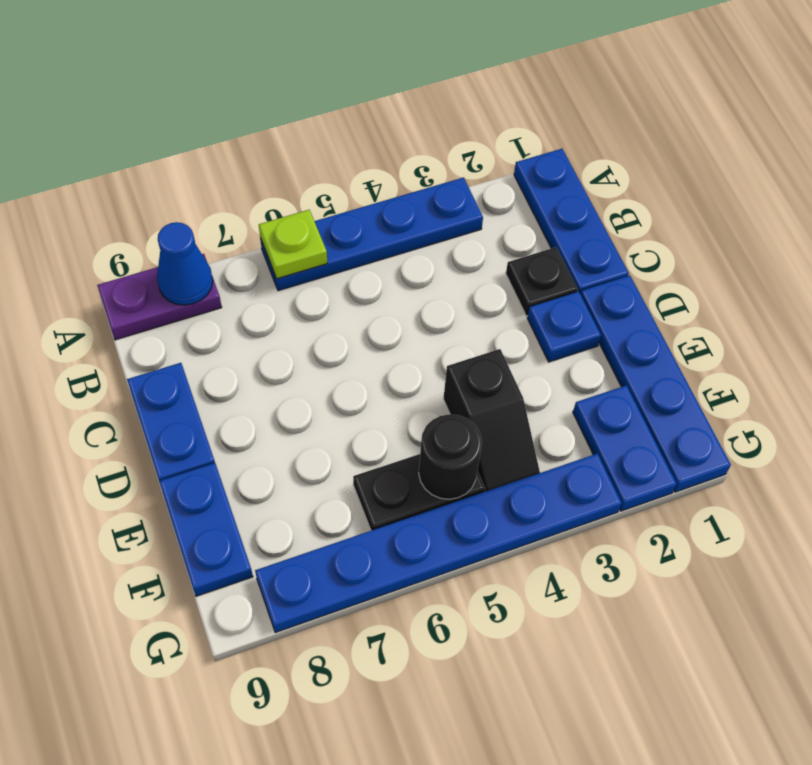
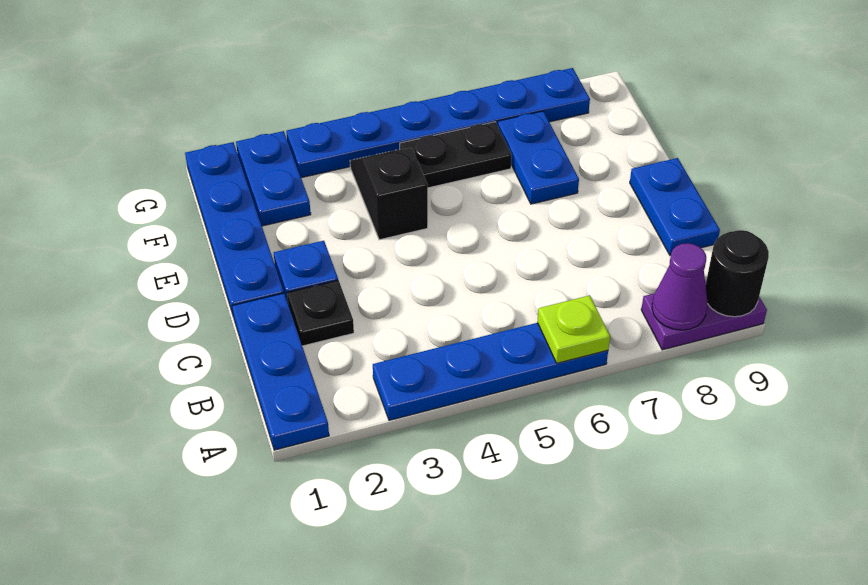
blue 1x1 cone [157,222,213,305] -> purple 1x1 cone [652,243,708,330]
blue 1x2 plate [159,463,253,596] -> blue 1x2 plate moved to [497,111,579,204]
black 1x1 round brick [419,414,482,499] -> black 1x1 round brick moved to [706,230,769,317]

